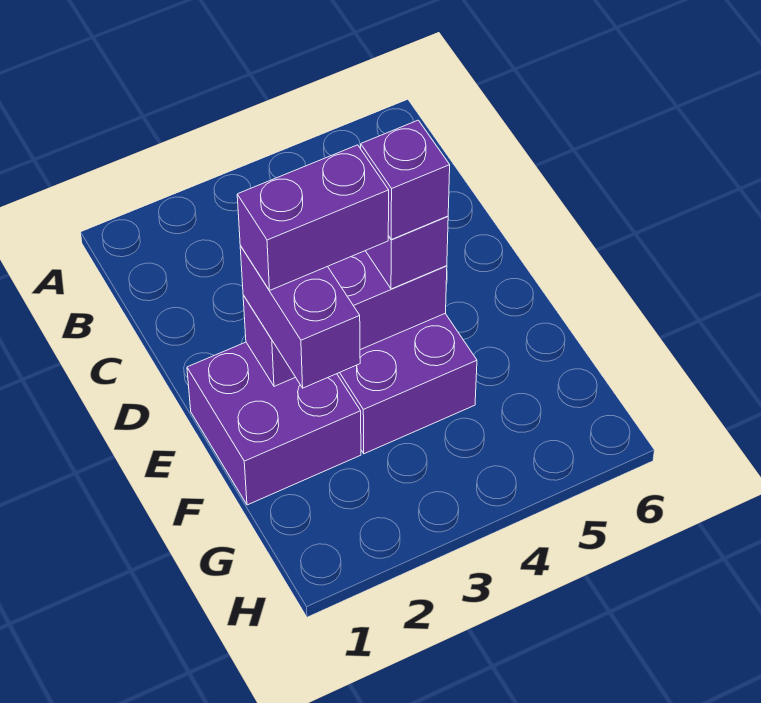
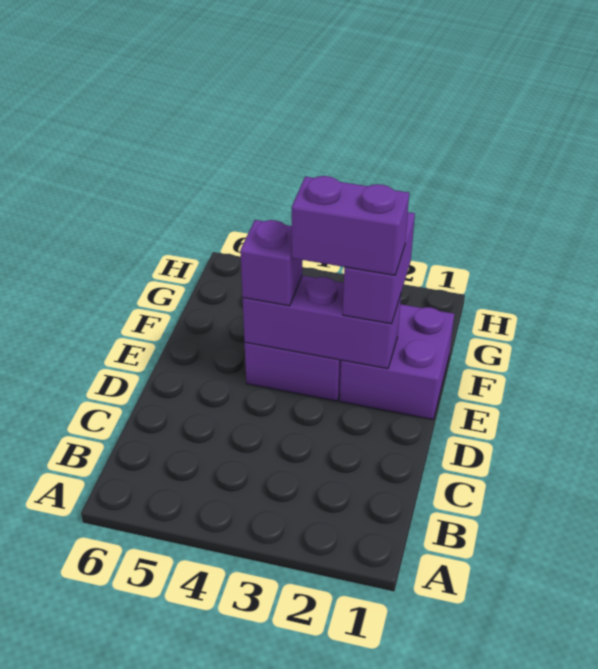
purple 1x1 brick [361,120,450,240] -> none

